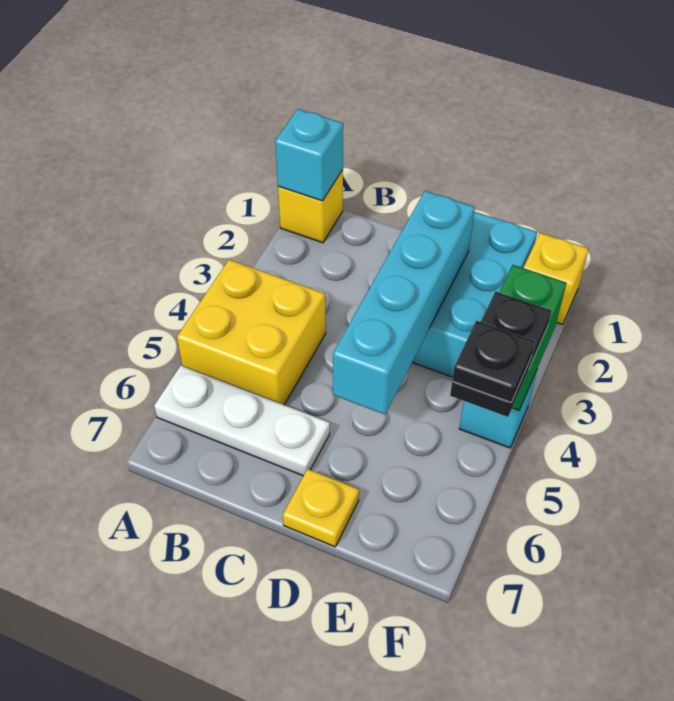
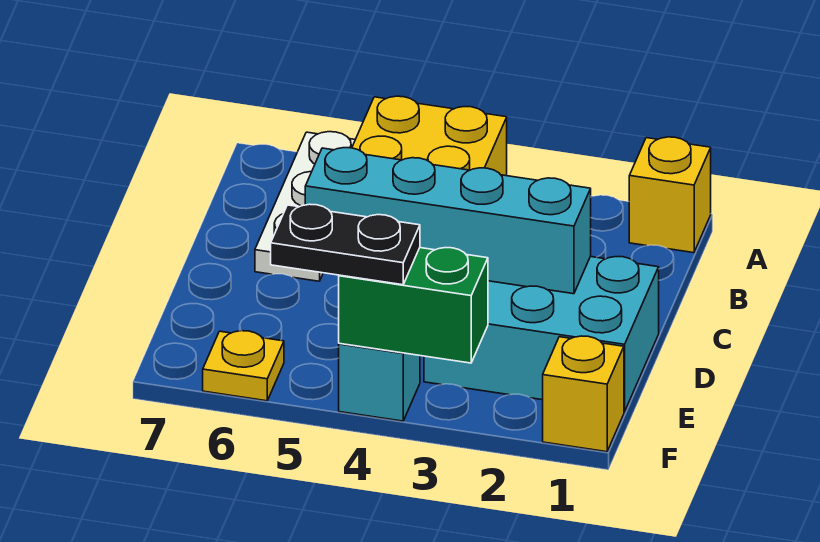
cyan 1x1 brick [275,109,343,201] -> none
yellow 1x1 plate [283,469,359,547] -> yellow 1x1 plate moved to [203,331,284,401]
black 1x1 plate [452,321,535,402] -> none

